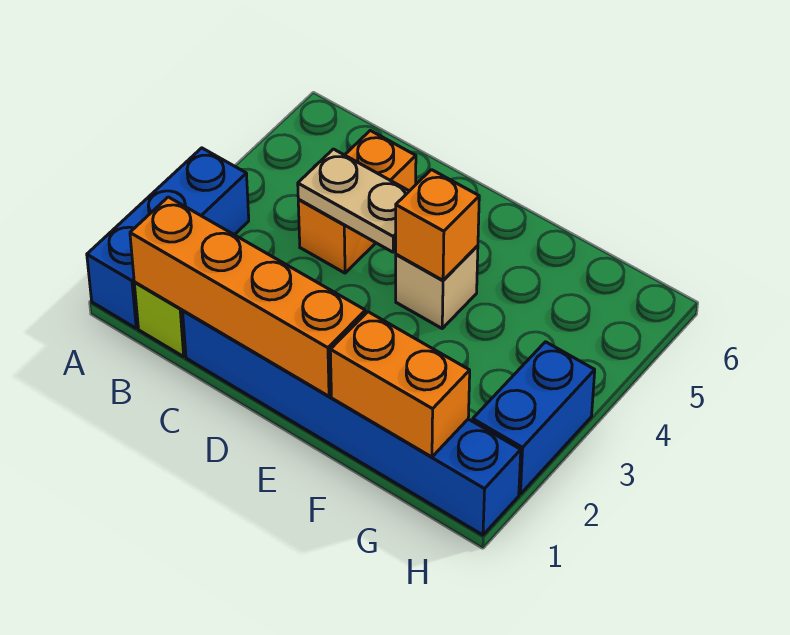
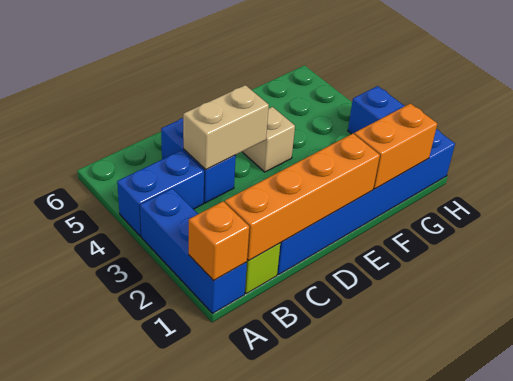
none -> blue 1x2 brick [117,150,204,237]
orange 1x2 brick [298,131,416,273] -> blue 1x2 brick [161,118,236,203]
tan 1x2 plate [298,149,409,252] -> tan 1x2 brick [183,85,269,170]
orange 1x1 brick [396,170,479,280] -> orange 1x1 brick moved to [189,202,249,281]

